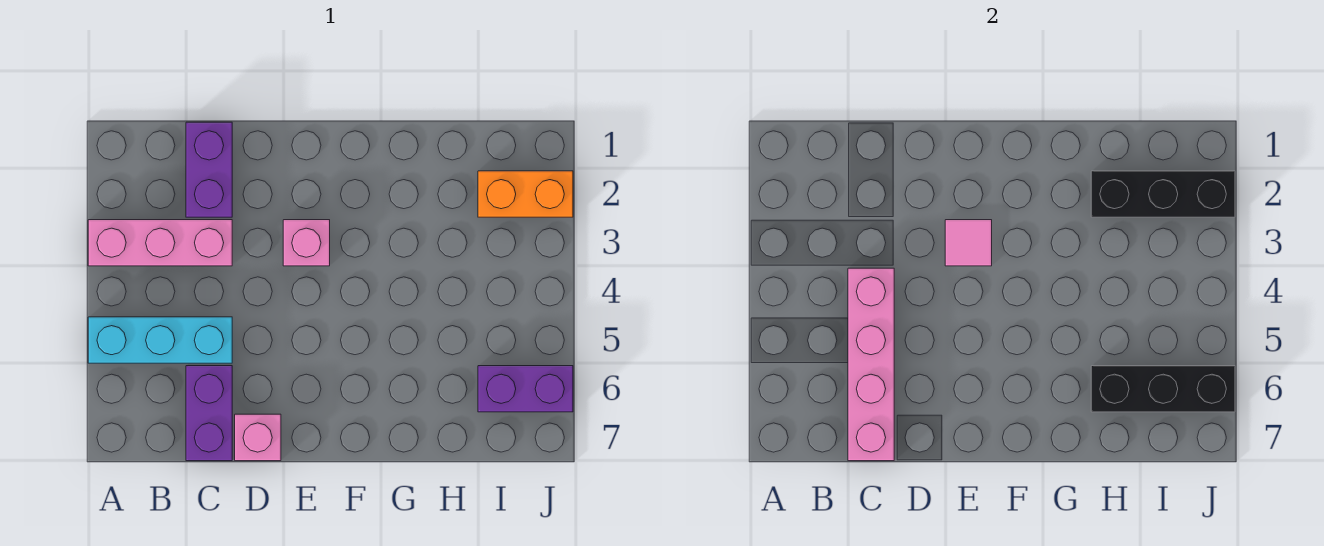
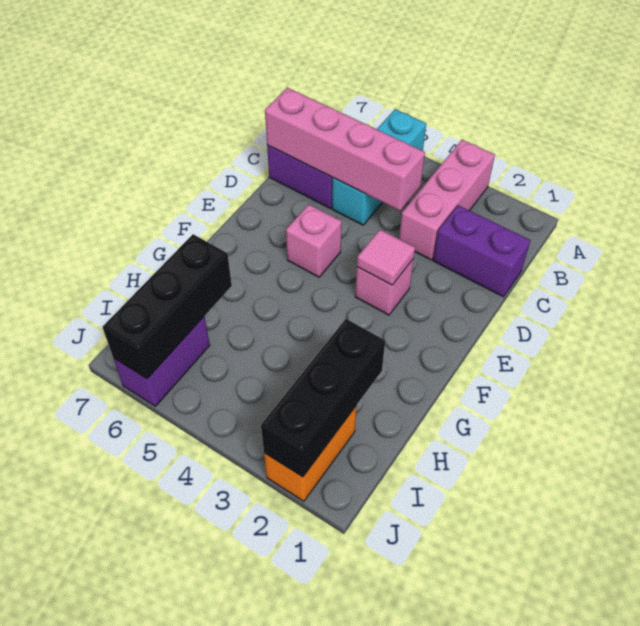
pink 1x1 brick [235,414,281,461] -> pink 1x1 brick moved to [286,204,342,277]

